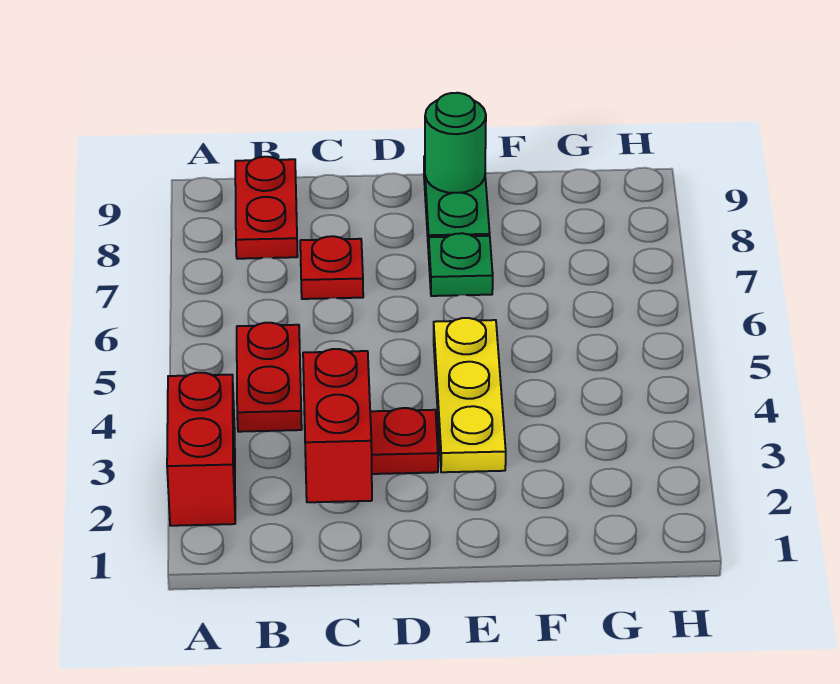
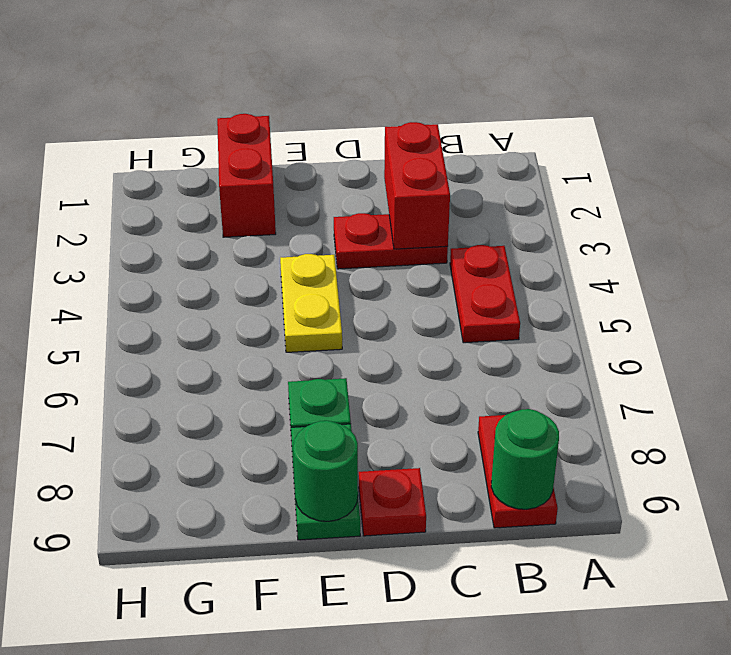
red 1x2 brick [167,373,235,526] -> red 1x2 brick moved to [217,114,276,237]
none -> green 1x1 round brick [491,409,559,509]
red 1x1 plate [300,236,363,299] -> red 1x1 plate moved to [359,468,426,536]
yellow 1x3 plate [434,318,506,472] -> yellow 1x2 plate [280,254,342,352]

